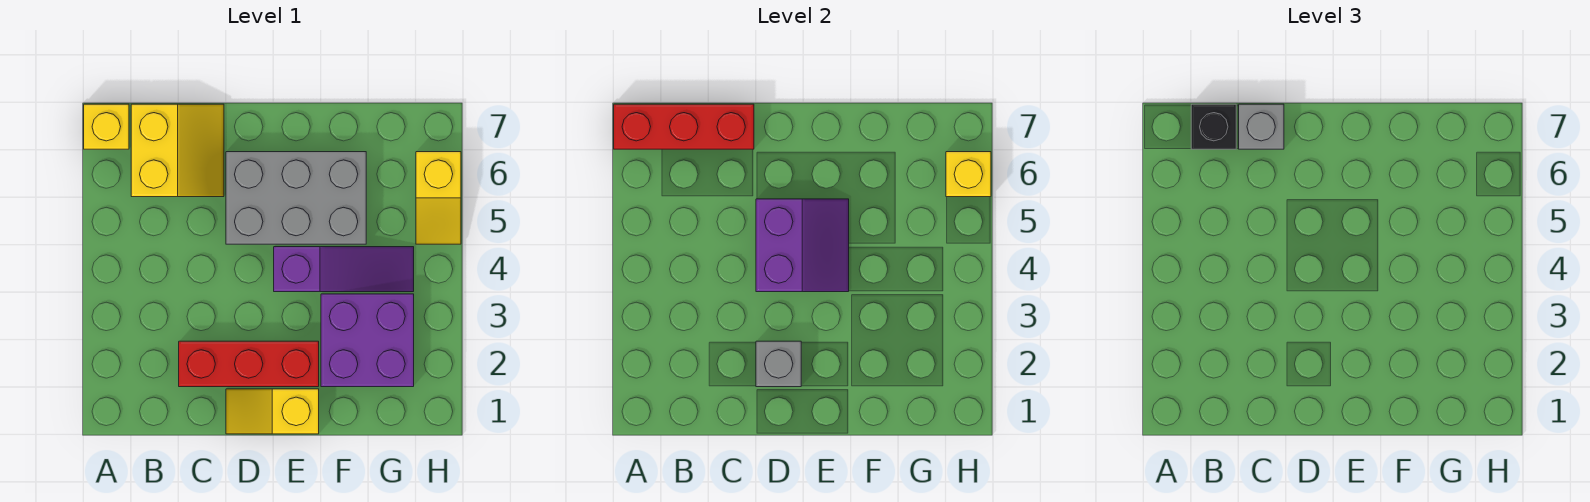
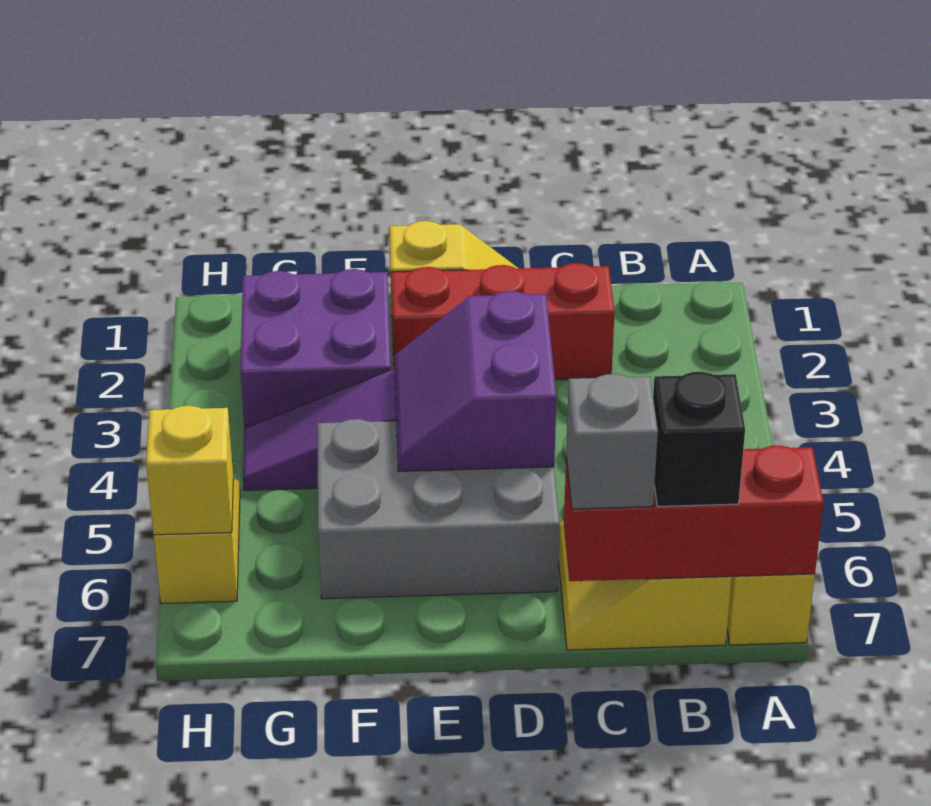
grey 1x1 brick [756,341,801,387] -> none

